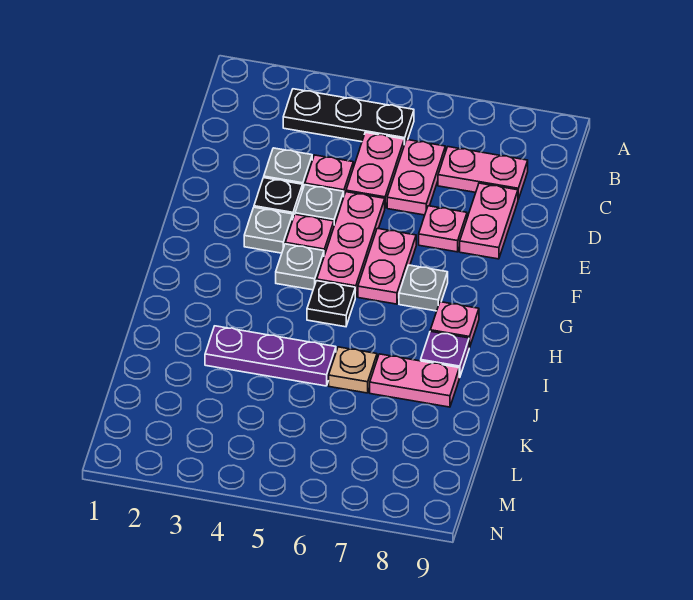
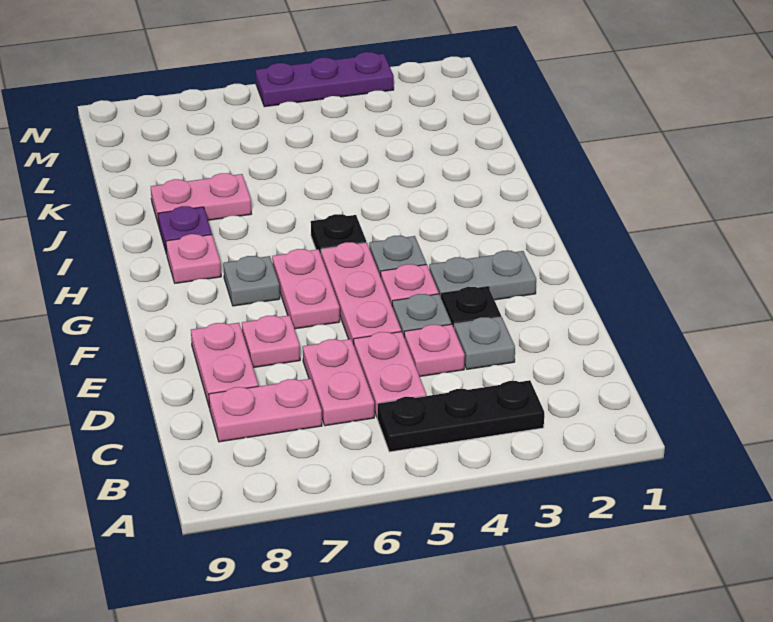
grey 1x1 plate [244,207,293,253] -> grey 1x2 plate [429,251,536,300]
purple 1x3 plate [205,326,336,386] -> purple 1x3 plate moved to [256,52,394,107]
tan 1x1 plate [329,347,377,393] -> none

